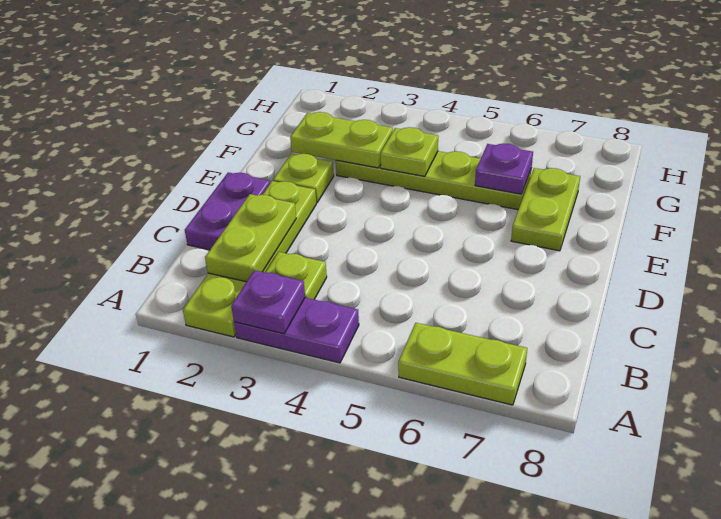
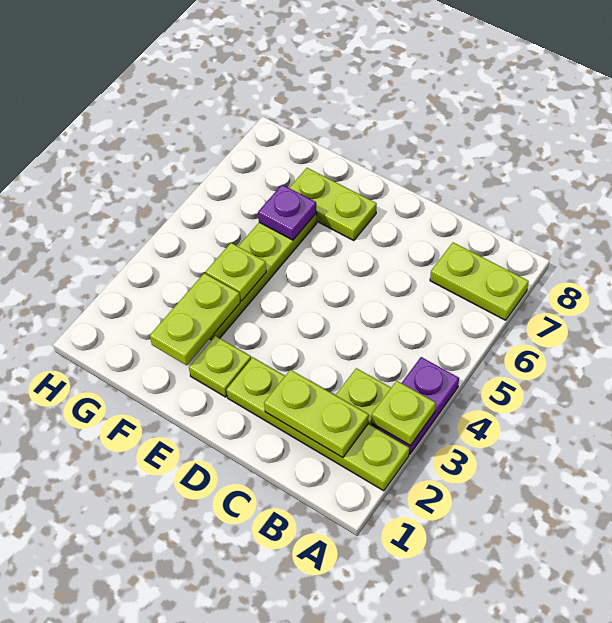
purple 1x1 plate [231,270,305,334] -> lime 1x1 plate [372,381,436,446]
lime 1x2 plate [398,323,527,405] -> lime 1x2 plate turned to [430,243,529,320]
purple 1x2 plate [185,173,270,250] -> none

